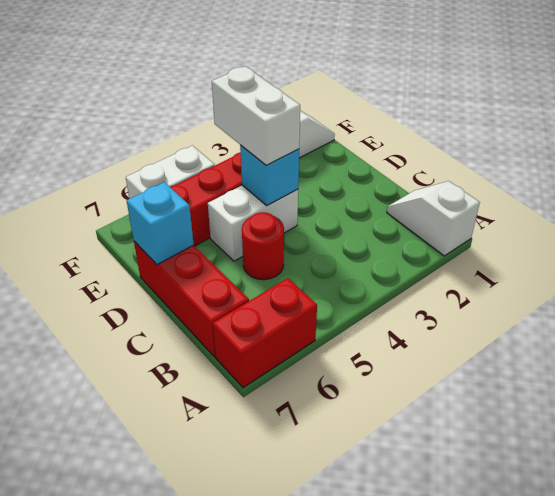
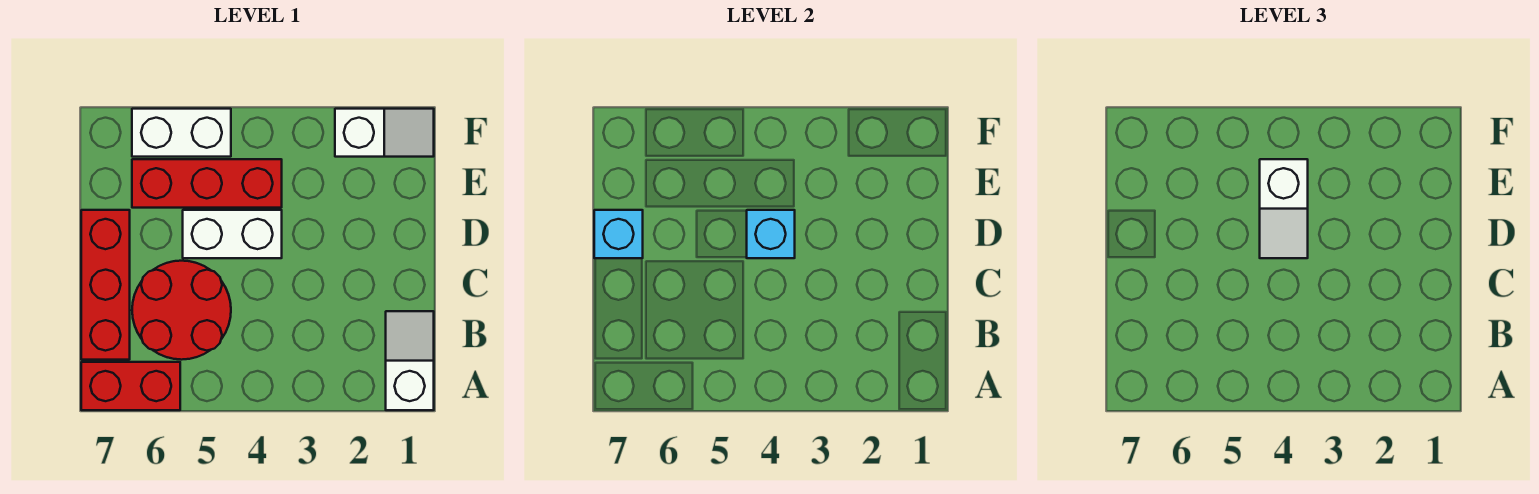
red 1x1 round brick [242,212,284,280] -> red 2x2 round brick [132,261,231,360]
white 1x2 brick [212,66,300,165] -> white 1x2 slope [1260,159,1308,258]

